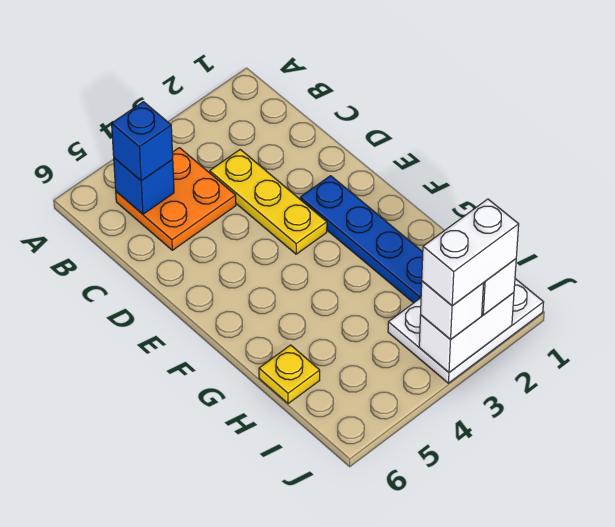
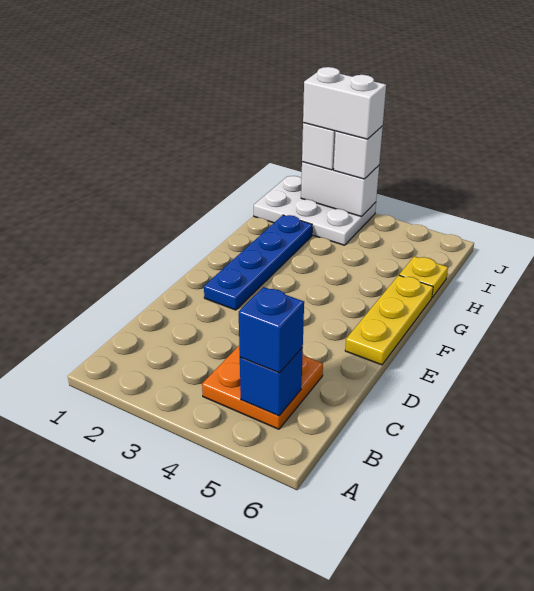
yellow 1x3 plate [210,150,327,254] -> yellow 1x3 plate moved to [345,275,433,365]

